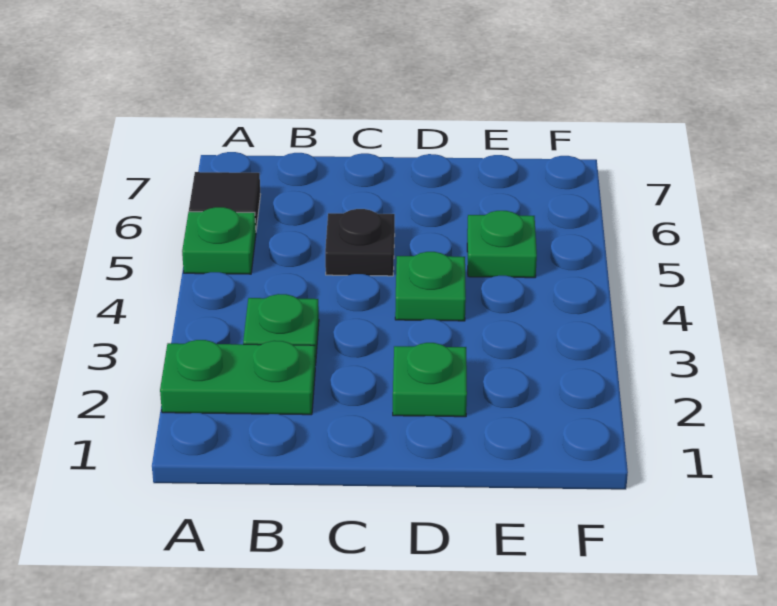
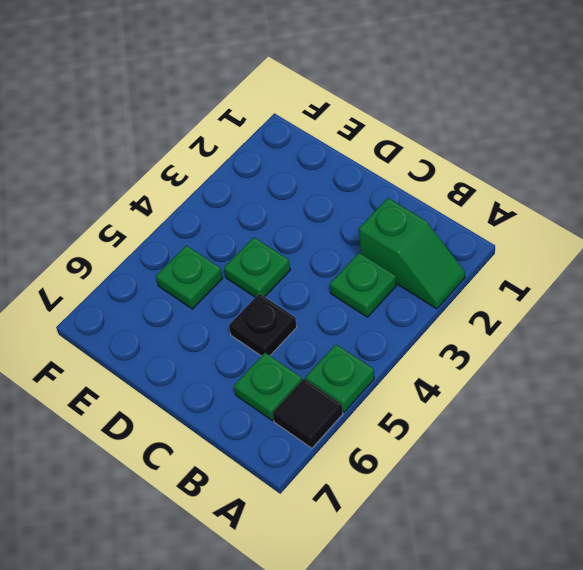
green 1x2 plate [160,340,315,415] -> green 1x2 slope [359,198,465,309]
green 1x1 plate [393,343,467,417] -> green 1x1 plate moved to [234,353,302,421]

